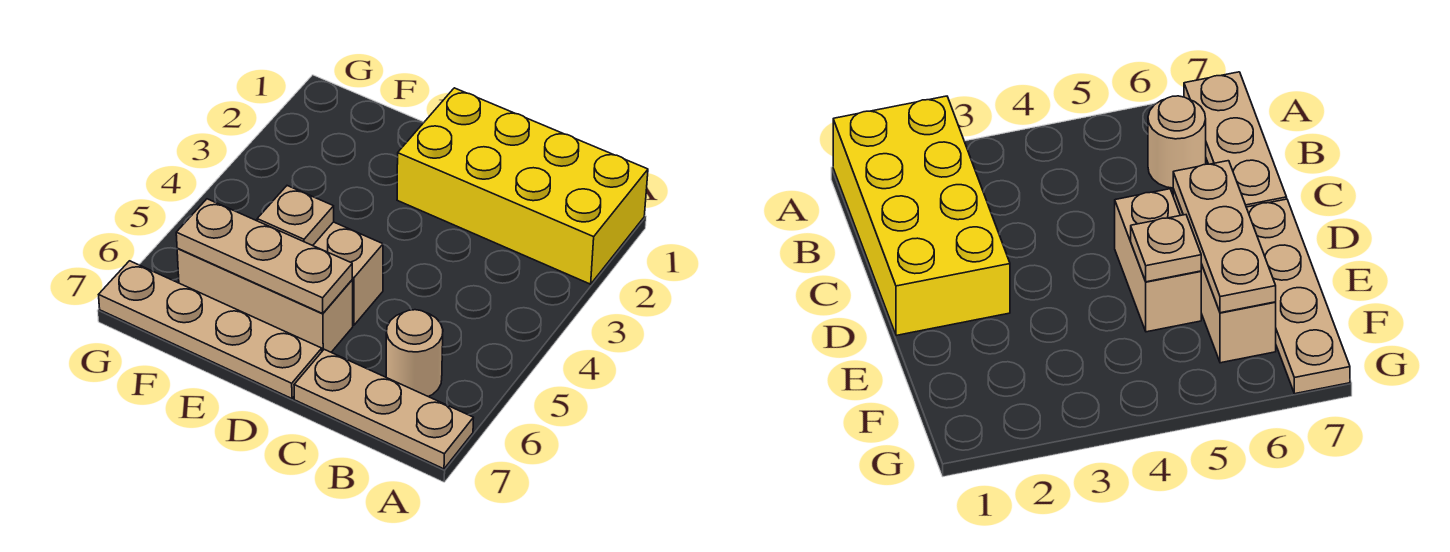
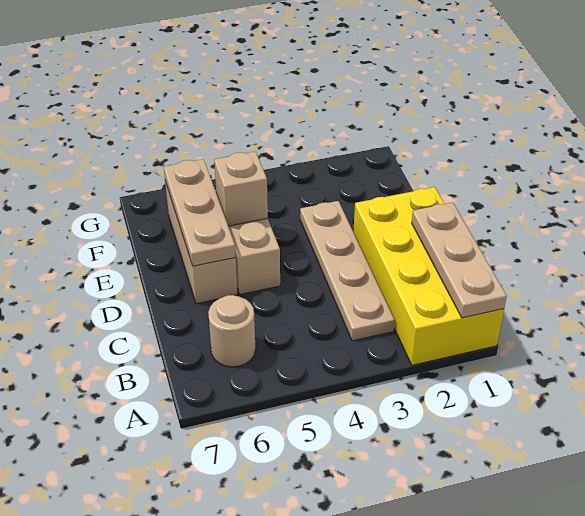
tan 1x3 plate [294,349,473,469] -> tan 1x3 plate moved to [412,202,507,318]
tan 1x4 plate [99,261,322,399] -> tan 1x4 plate moved to [300,201,395,341]
tan 1x1 plate [257,186,334,246] -> tan 1x1 brick [214,151,268,226]

